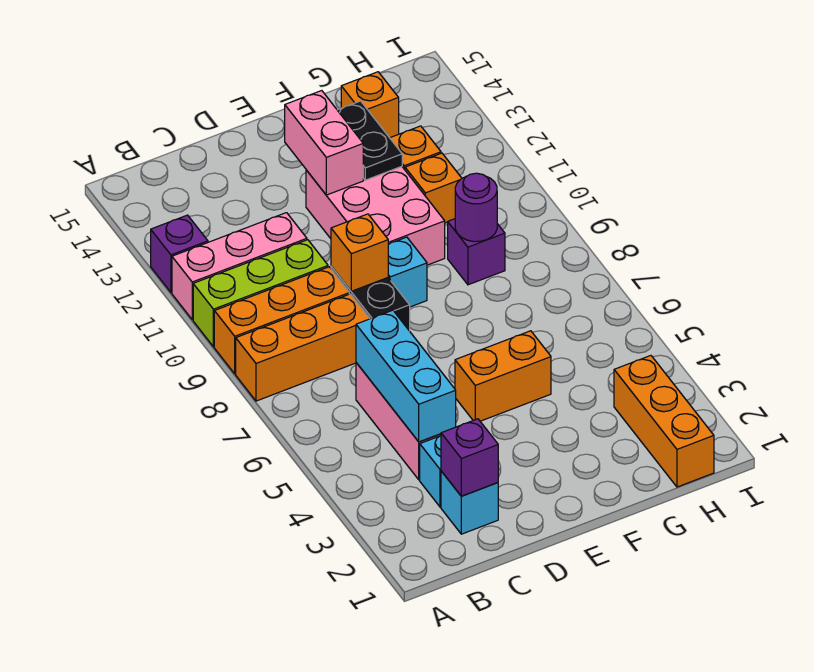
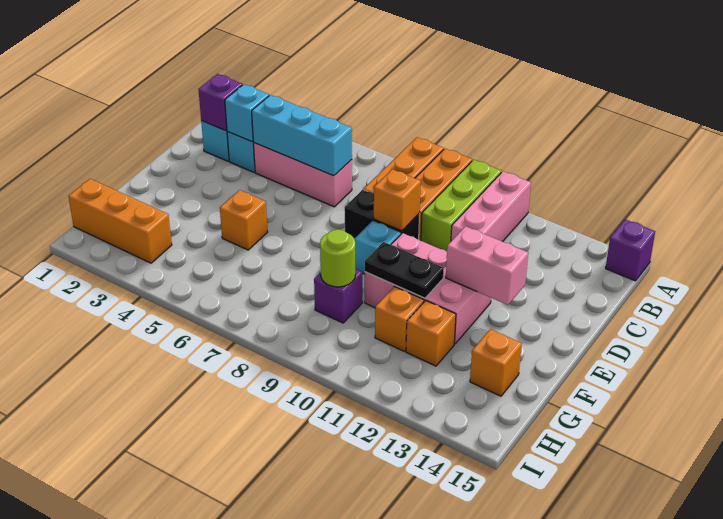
purple 1x1 brick [151,215,208,292] -> purple 1x1 brick moved to [606,219,655,281]
none -> cyan 1x1 brick [225,84,269,142]
orange 1x2 brick [455,331,551,421] -> orange 1x1 brick [220,190,267,250]
black 1x2 plate [338,101,402,180] -> black 1x2 plate moved to [365,242,444,298]
purple 1x1 round brick [455,173,497,242] -> lime 1x1 round brick [320,229,355,287]

